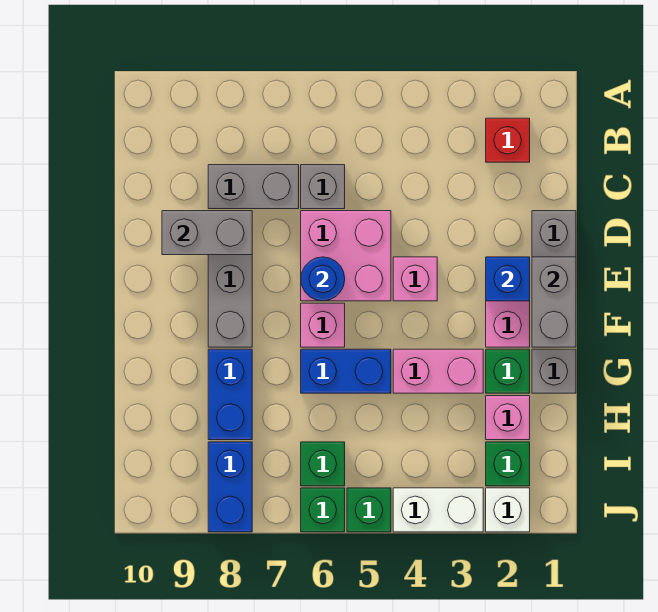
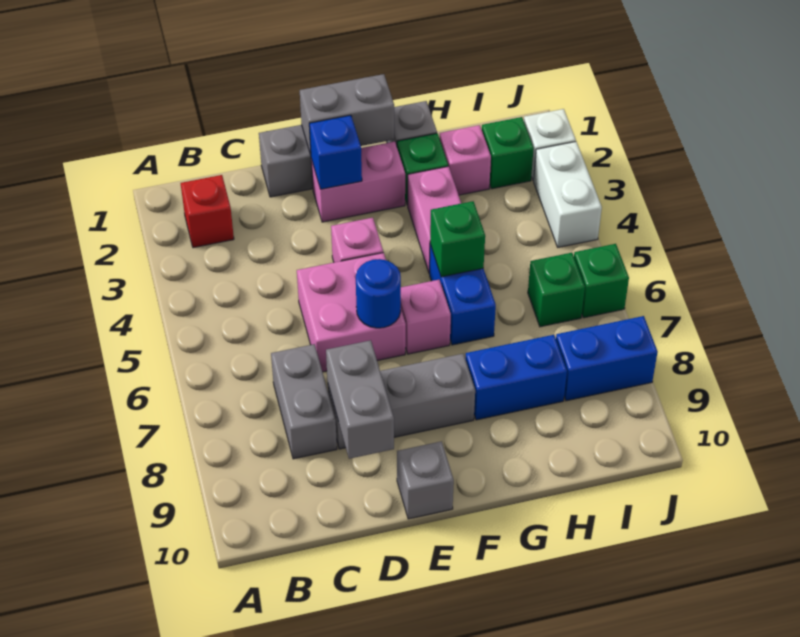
grey 1x1 brick [301,165,345,209] -> grey 1x1 brick moved to [397,441,454,519]
green 1x1 brick [347,488,391,532] -> green 1x1 brick moved to [430,201,485,277]

